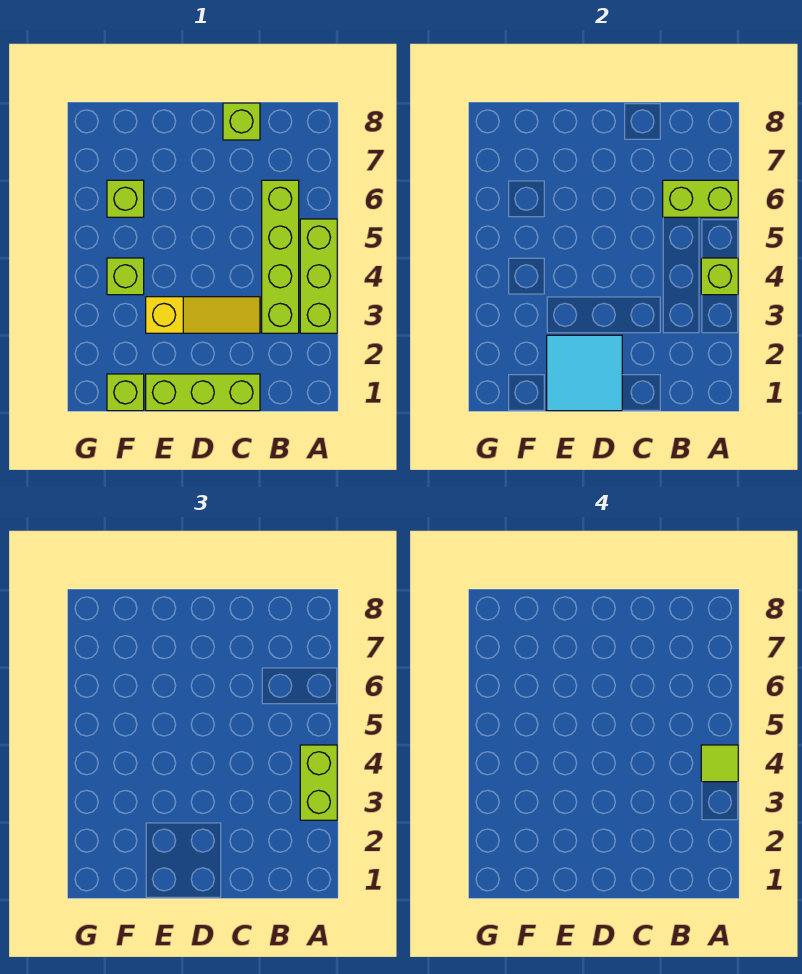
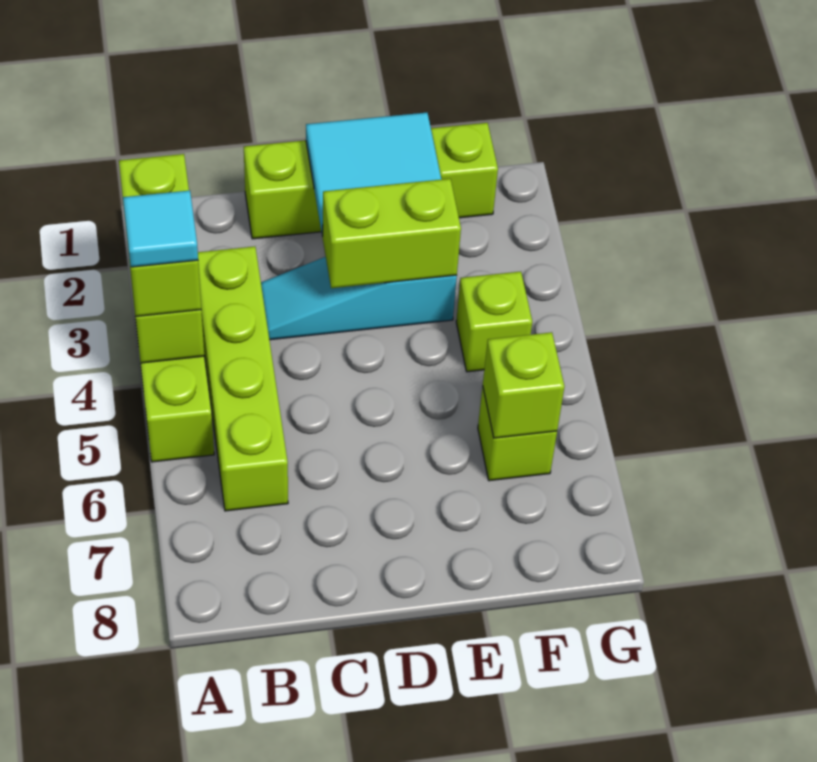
lime 1x1 tile [701,745,738,782] -> cyan 1x1 tile [123,191,198,267]
lime 1x2 brick [663,180,738,217] -> lime 1x2 brick moved to [323,179,461,288]
yellow 1x3 slope [146,297,260,333] -> cyan 1x3 slope [261,257,457,340]
lime 1x1 brick [223,103,260,140] -> lime 1x1 brick moved to [483,332,565,438]

